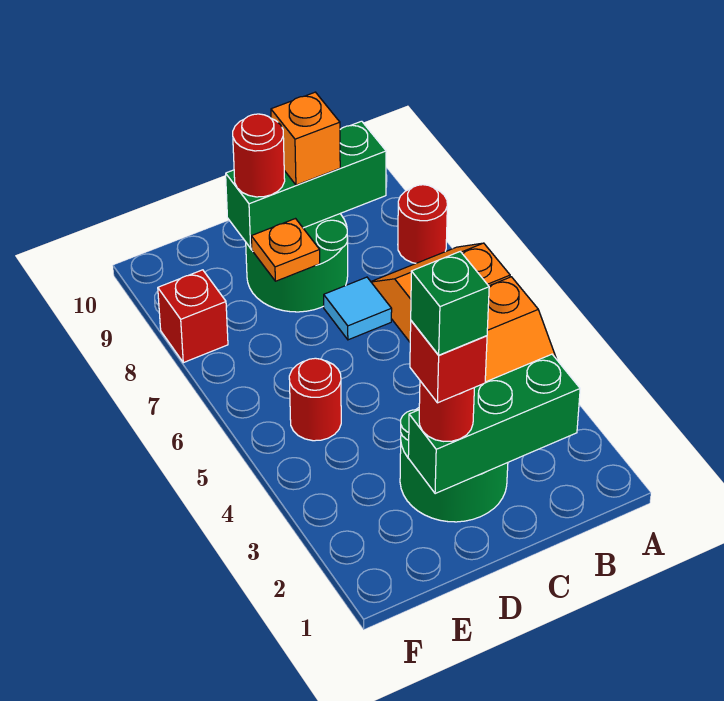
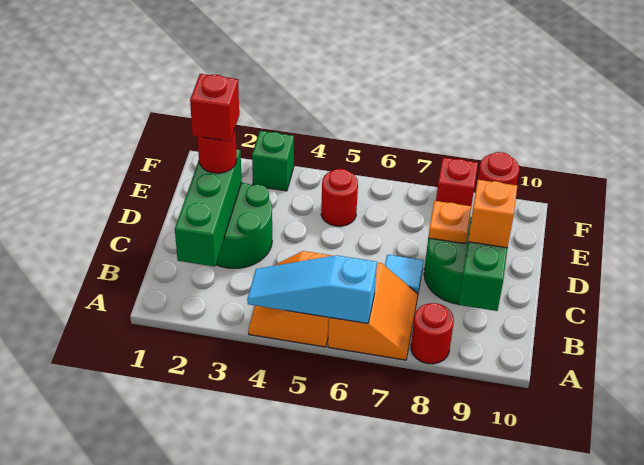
none -> cyan 1x3 slope [247,255,377,324]
green 1x1 brick [411,252,489,355] -> green 1x1 brick moved to [252,131,294,191]

